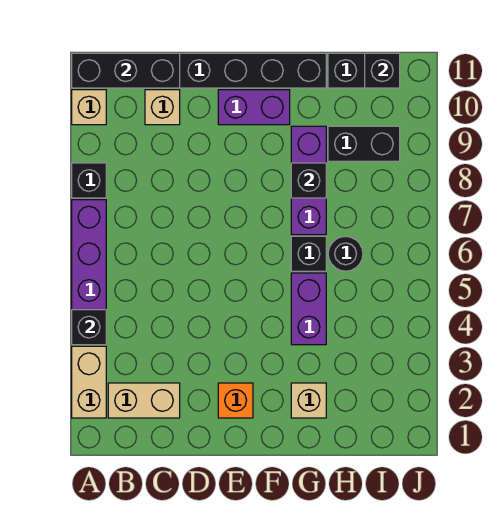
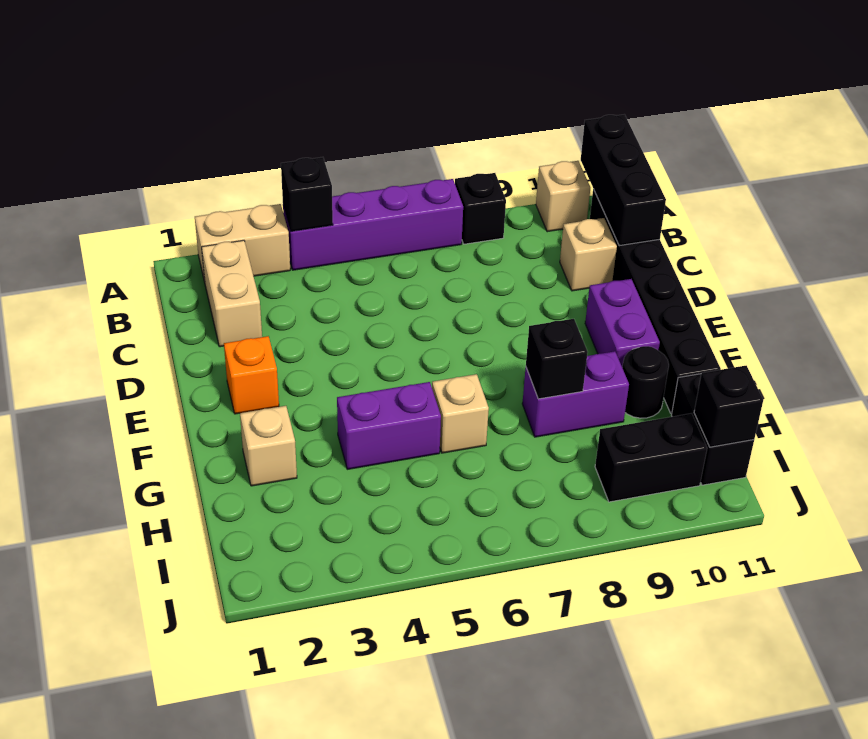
black 1x1 brick [291,236,326,271] -> tan 1x1 brick [432,374,489,453]
purple 1x3 brick [291,126,326,235] -> purple 1x2 brick [522,351,629,437]
black 1x1 round brick [328,236,363,271] -> black 1x1 round brick moved to [622,346,669,418]
black 1x2 brick [328,126,400,161] -> black 1x2 brick turned to [595,413,707,502]

